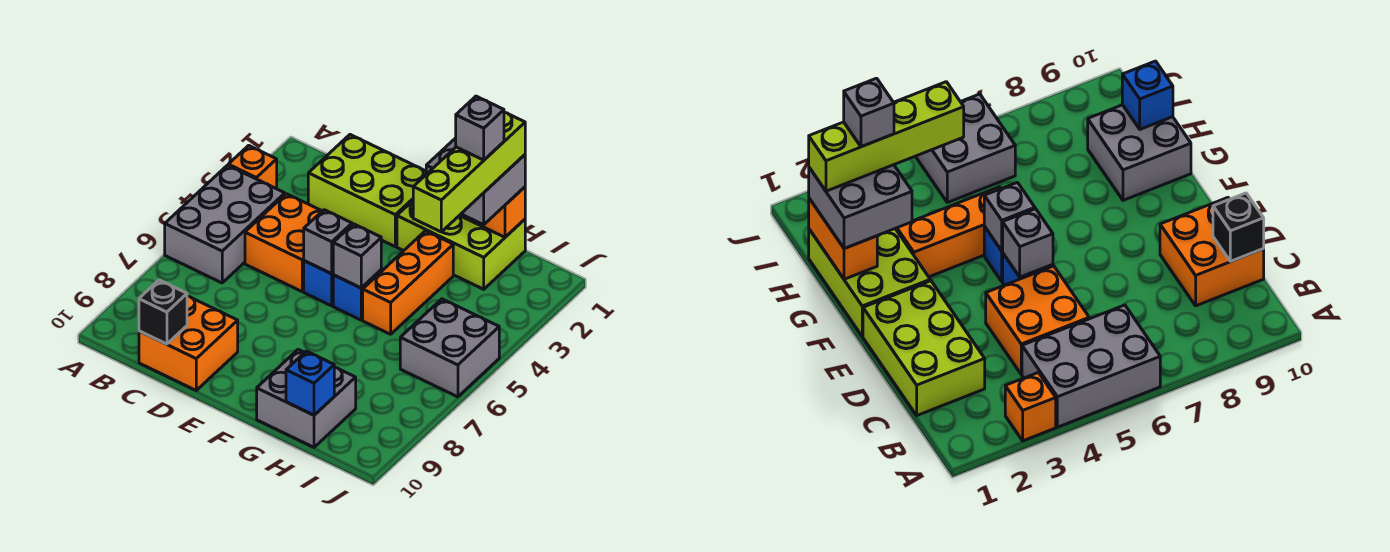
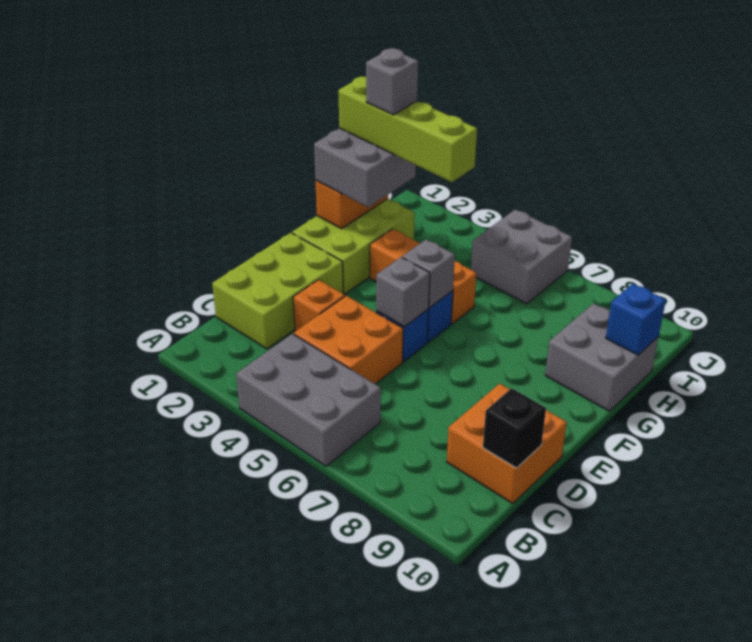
orange 1x1 brick [228,145,277,189] -> orange 1x1 brick moved to [293,280,345,331]

